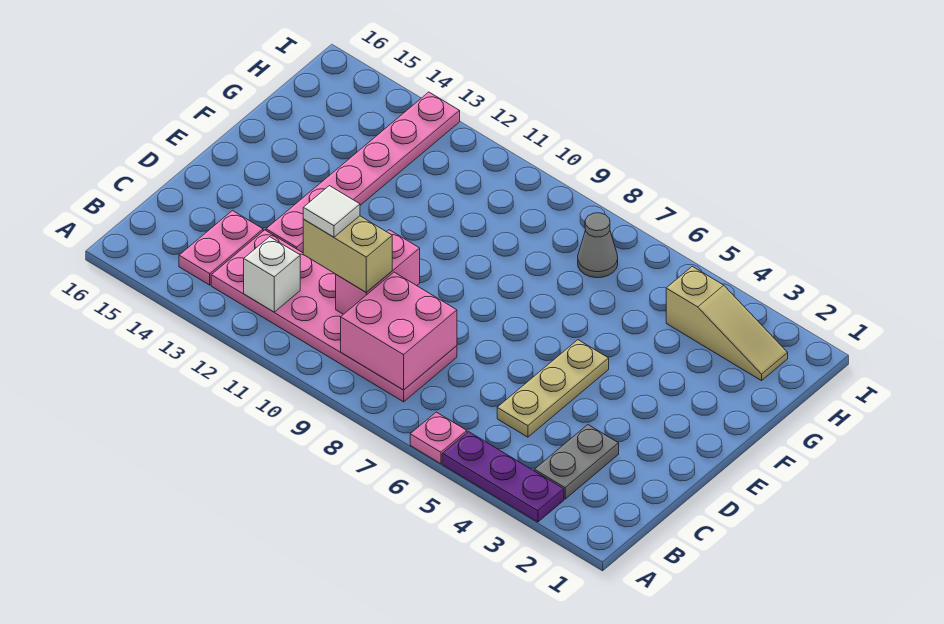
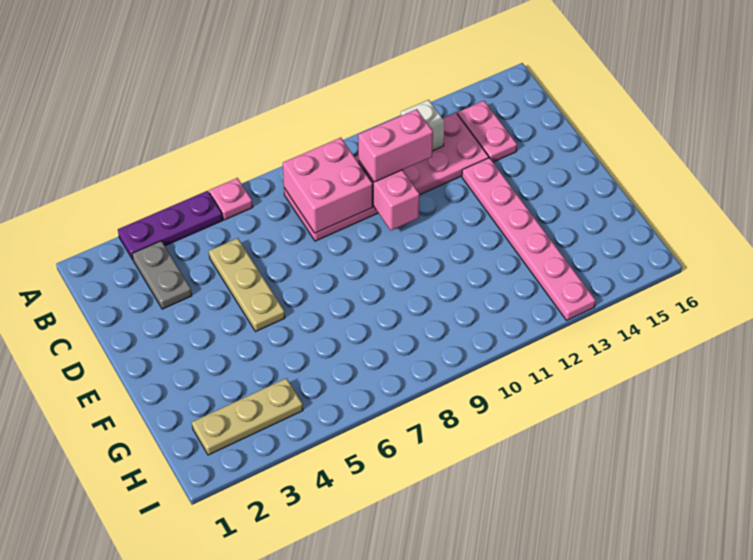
tan 1x2 brick [303,216,392,292] -> pink 1x2 brick [358,109,433,182]
white 1x1 tile [303,186,360,237] -> none
tan 1x3 slope [666,266,788,381] -> tan 1x3 plate [192,378,303,455]
grey 1x1 cone [578,213,618,278] -> none

